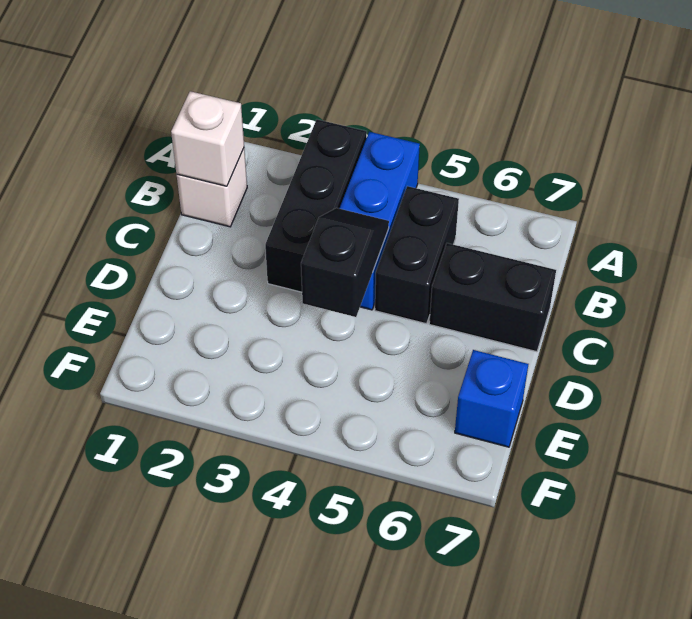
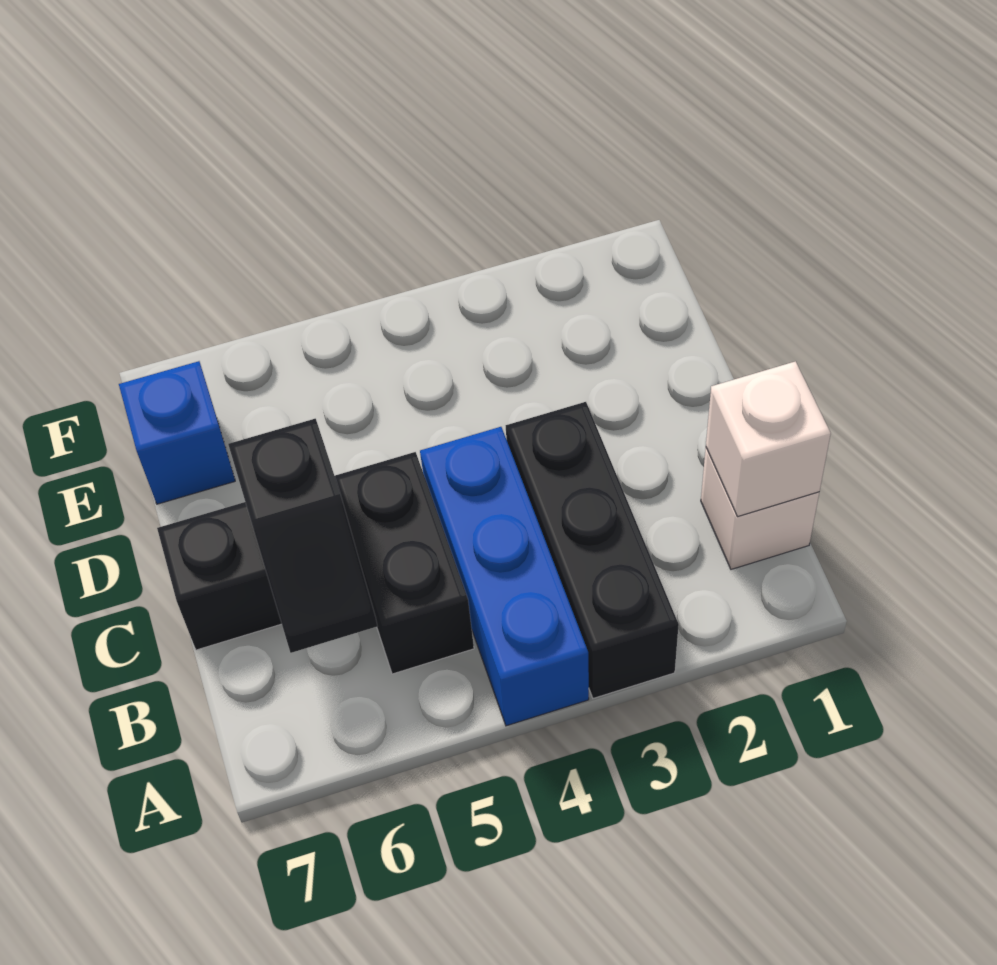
black 1x2 slope [301,208,389,317] -> black 1x2 slope moved to [228,419,377,653]

